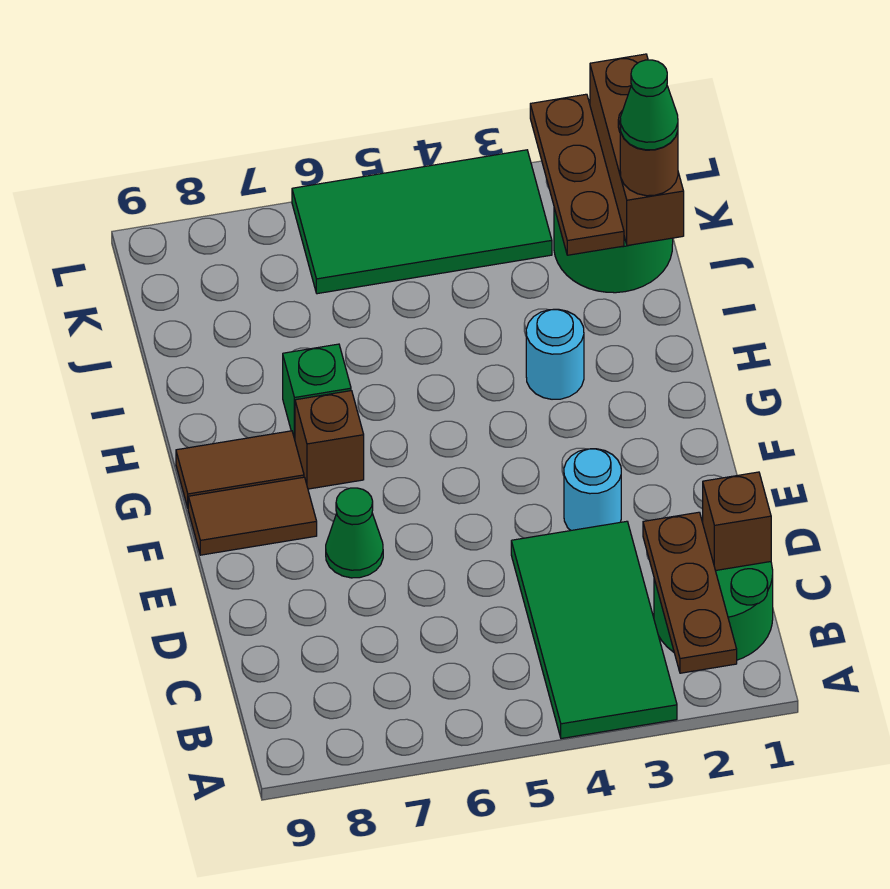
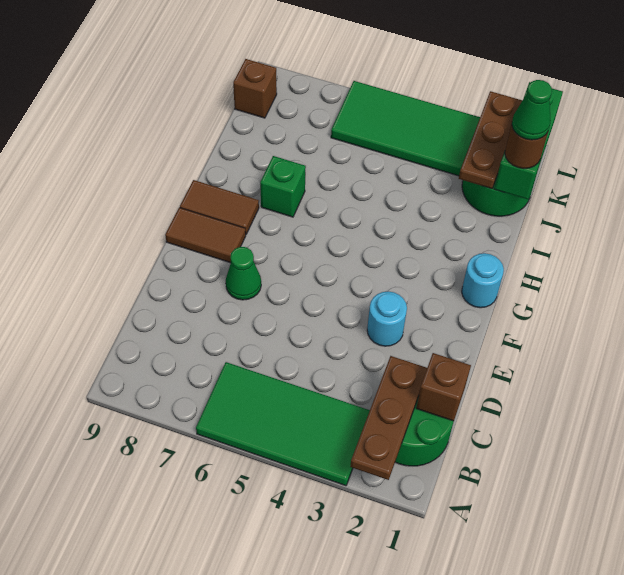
green 2x4 tile [511,521,677,739] -> green 2x4 tile turned to [196,362,370,486]
brown 1x1 brick [295,391,364,489] -> brown 1x1 brick moved to [233,59,277,118]
cyan 1x1 round brick [526,309,584,399] -> cyan 1x1 round brick moved to [462,253,504,308]
brown 1x3 brick [590,54,684,246] -> green 1x3 brick [494,82,563,199]

